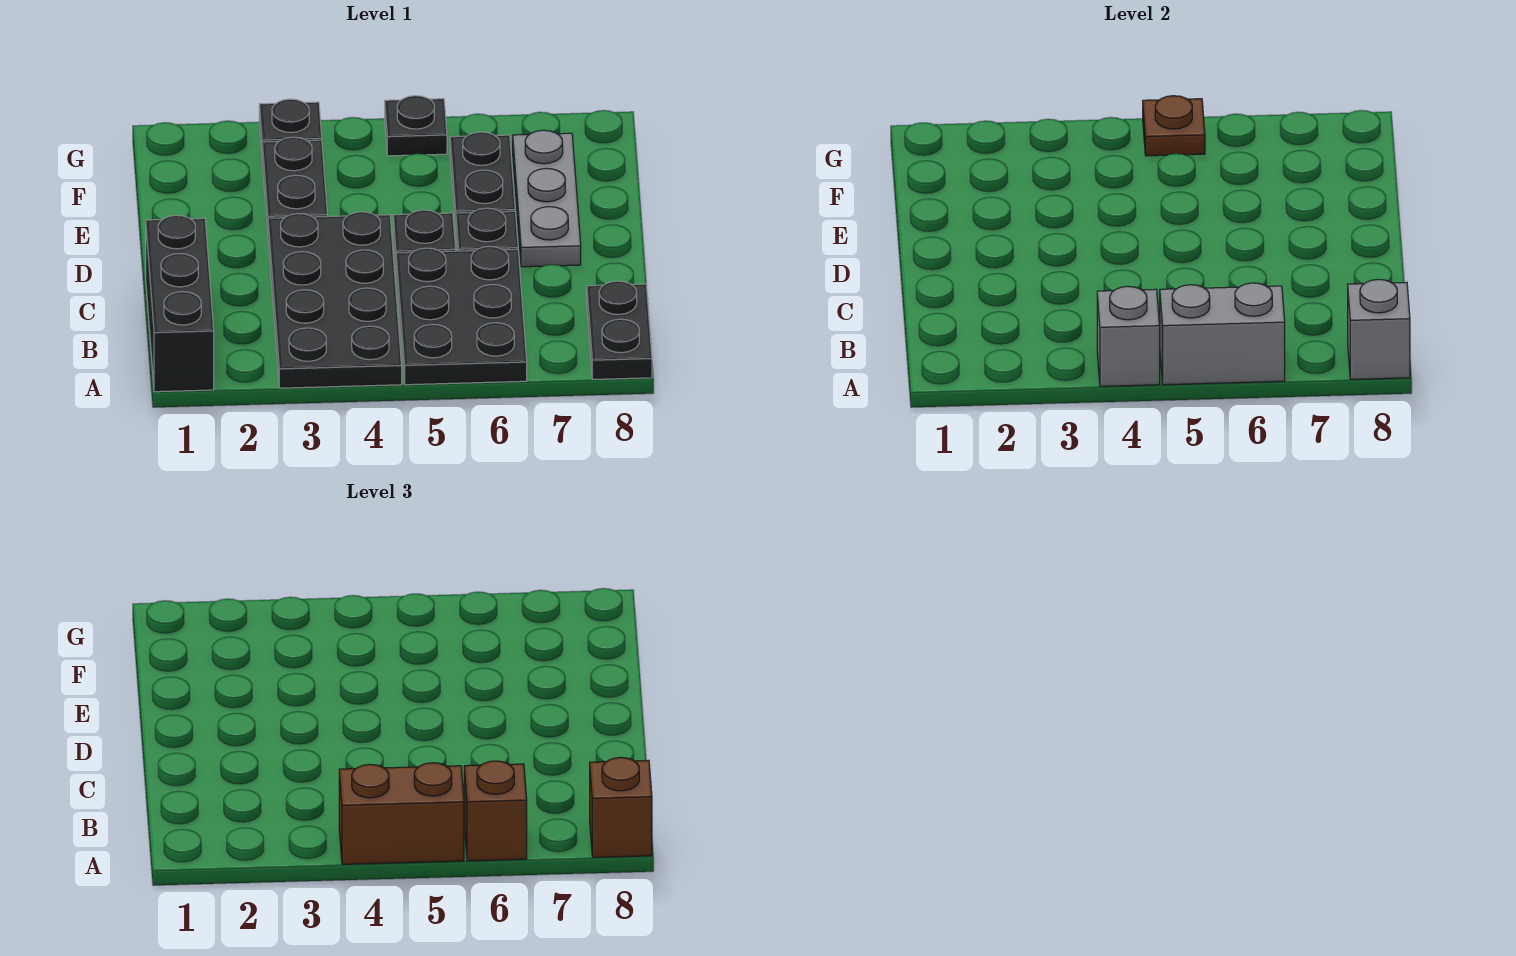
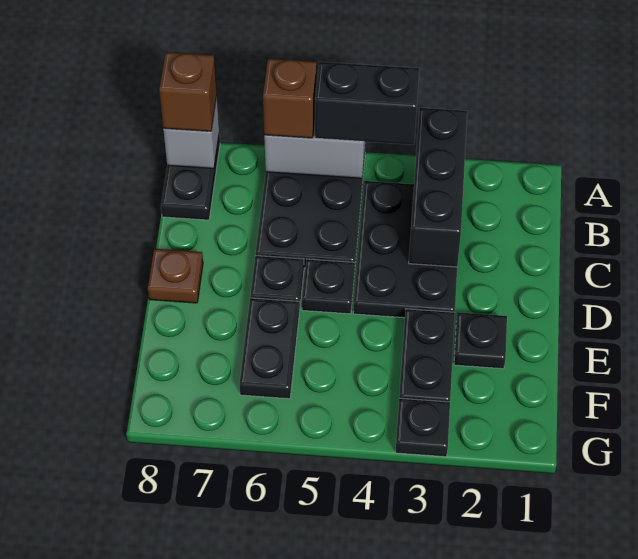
black 1x3 brick [146,215,214,392] -> black 1x3 brick moved to [409,108,467,267]
black 2x4 plate [268,212,402,388] -> black 2x3 plate [353,181,457,318]
grey 1x1 brick [1097,286,1160,386] -> none
brown 1x2 brick [339,763,464,864] -> black 1x2 brick [315,62,420,145]
grey 1x3 plate [513,130,581,267] -> none
black 1x1 plate [385,96,447,156] -> black 1x1 plate moved to [454,312,507,369]
brown 1x1 plate [1143,96,1205,156] -> brown 1x1 plate moved to [148,249,203,303]

